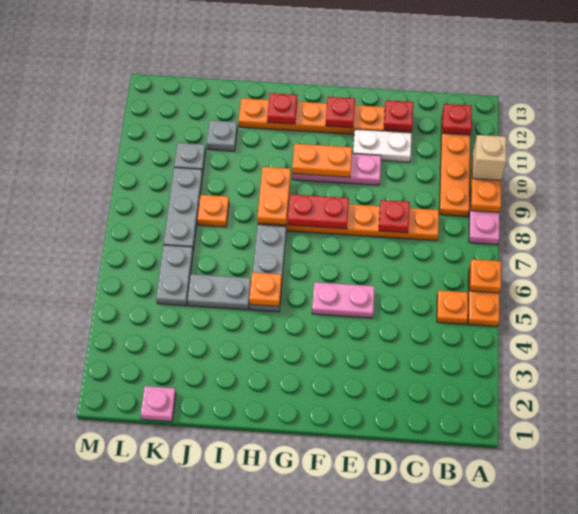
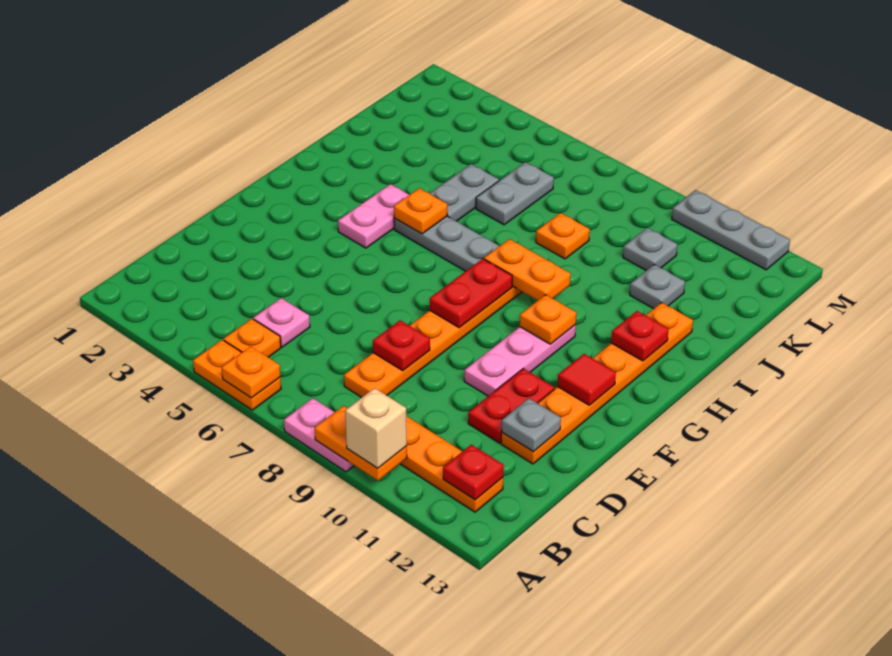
white 1x2 plate [353,129,412,162] -> red 1x2 plate [468,369,555,443]
red 1x1 plate [384,100,413,131] -> grey 1x1 plate [502,398,561,452]
pink 1x2 plate [312,282,375,318] -> pink 1x2 plate moved to [338,184,409,248]
orange 1x2 plate [292,144,352,177] -> orange 1x1 plate [520,295,576,344]
red 1x1 plate [326,97,355,128] -> red 1x1 tile [558,354,616,405]
pink 1x1 plate [141,386,176,422] -> pink 1x1 plate moved to [253,298,310,347]
grey 1x2 plate [156,245,193,306] -> grey 1x2 plate turned to [476,162,554,225]
grey 1x3 plate [164,168,203,250] -> grey 1x3 plate moved to [672,190,790,270]

